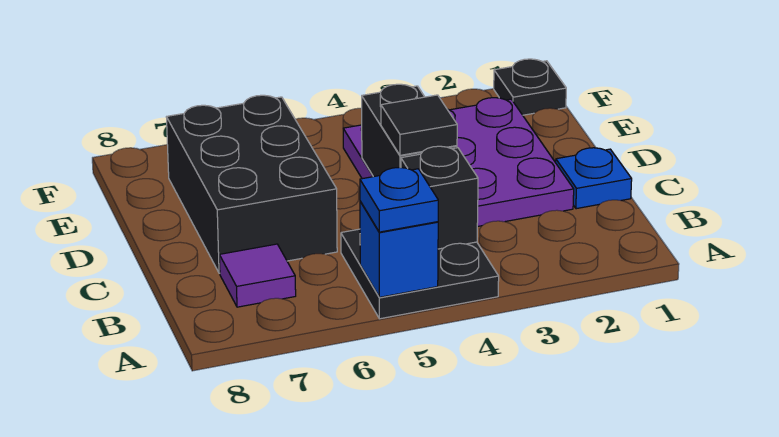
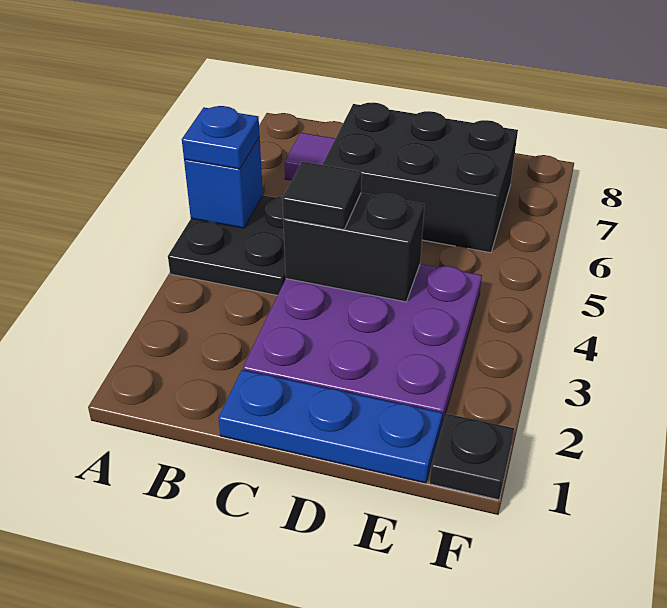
black 1x1 brick [401,146,478,249] -> none
blue 1x1 plate [555,148,632,209] -> blue 1x3 plate [218,370,442,483]

